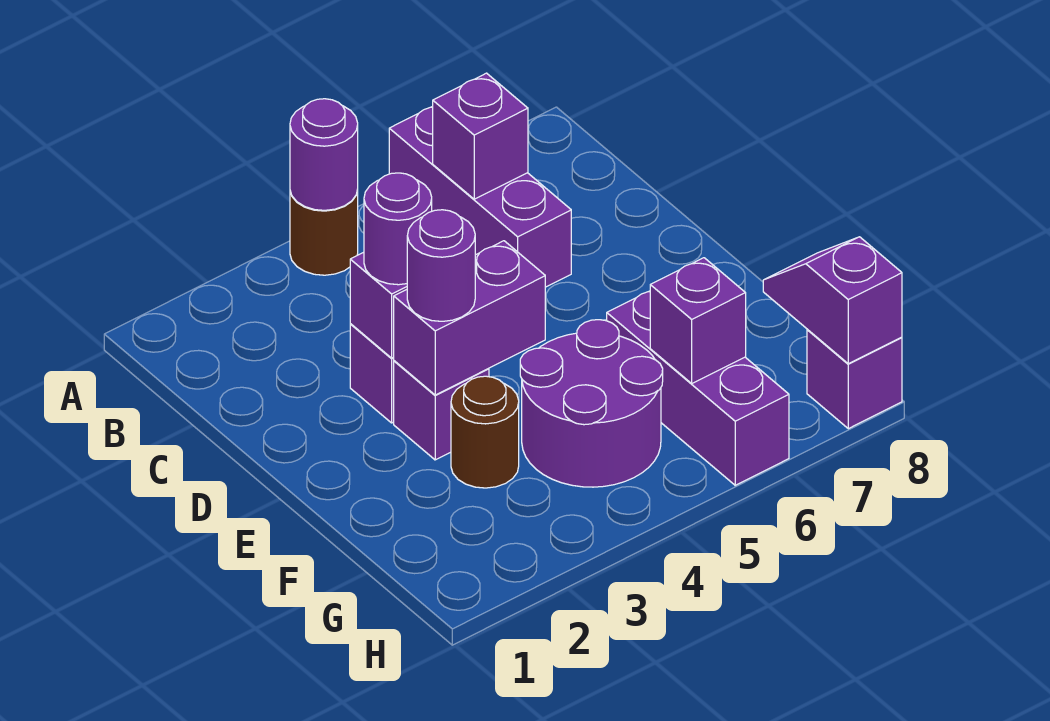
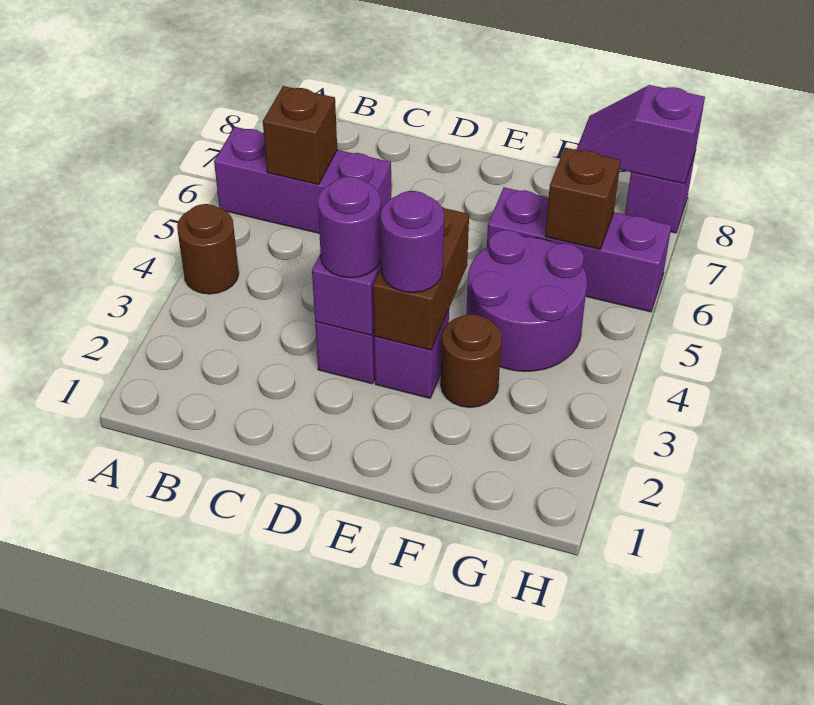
purple 1x1 round brick [290,99,358,210] -> none
purple 1x1 brick [433,73,528,199] -> brown 1x1 brick [263,86,337,185]
purple 1x2 brick [394,241,545,395] -> brown 1x2 brick [373,207,469,350]
purple 1x1 brick [650,258,746,383] -> brown 1x1 brick [545,148,621,249]

